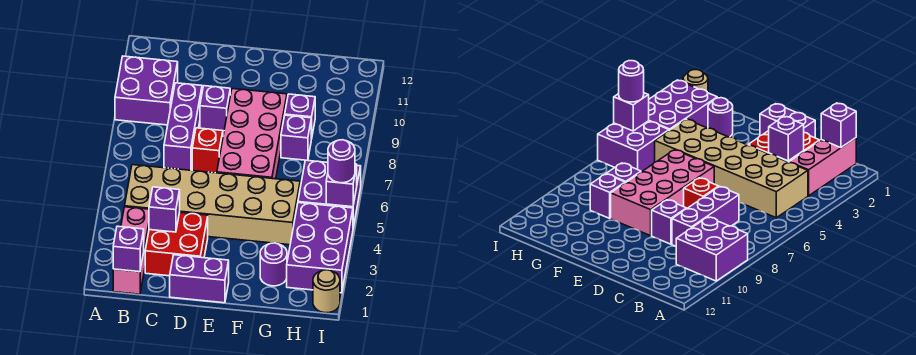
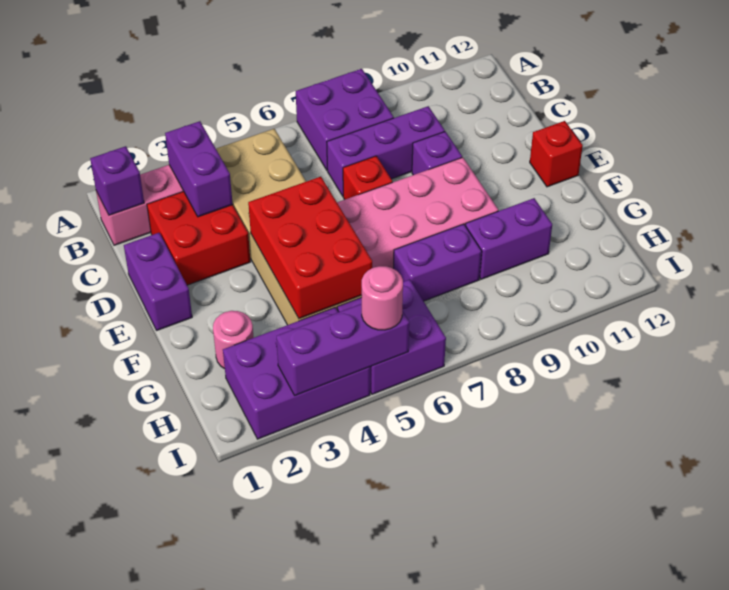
purple 2x2 brick [115,56,178,125] -> purple 2x2 brick moved to [296,69,394,170]
purple 1x1 brick [149,187,180,232] -> purple 1x2 brick [165,121,233,217]
none -> red 2x3 brick [248,177,372,319]
none -> red 1x1 brick [530,121,583,187]
purple 1x1 round brick [260,243,287,286] -> pink 1x1 round brick [213,311,254,369]
purple 1x1 brick [281,115,311,161] -> purple 1x2 brick [393,224,482,301]
purple 1x1 brick [285,94,315,139] -> purple 1x2 brick [466,198,552,279]
tan 1x1 round brick [313,270,340,313] -> none
purple 1x1 brick [326,164,357,207] -> purple 1x3 brick [276,304,409,396]
purple 1x1 round brick [328,140,355,183] -> pink 1x1 round brick [361,266,403,330]

